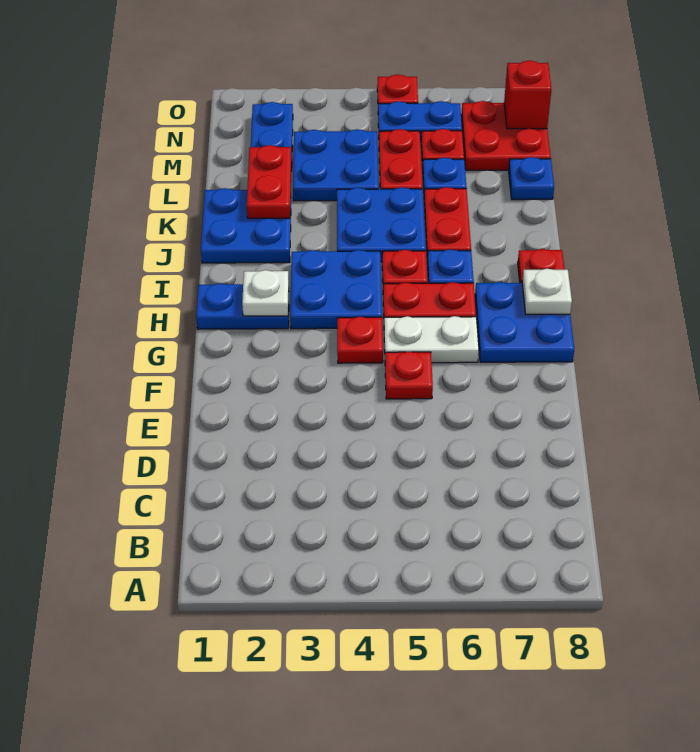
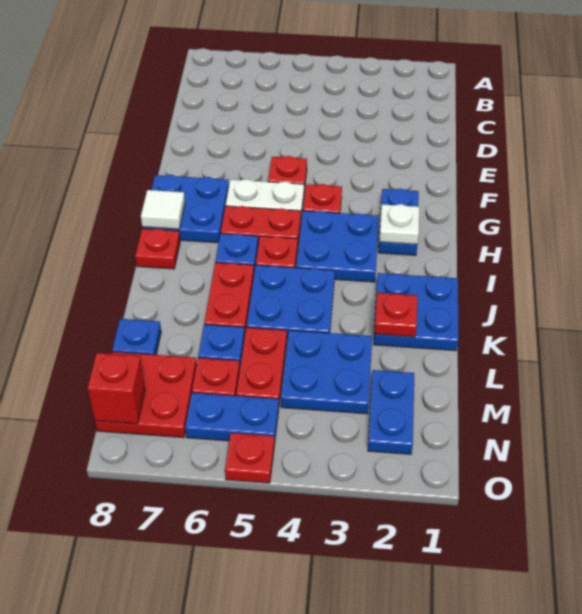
blue 1x2 plate [196,284,289,329] -> blue 1x2 plate turned to [378,189,419,255]
white 1x1 plate [522,269,572,314] -> white 1x1 tile [141,190,185,229]
red 1x2 plate [247,145,291,218] -> red 1x1 plate [374,293,417,337]

